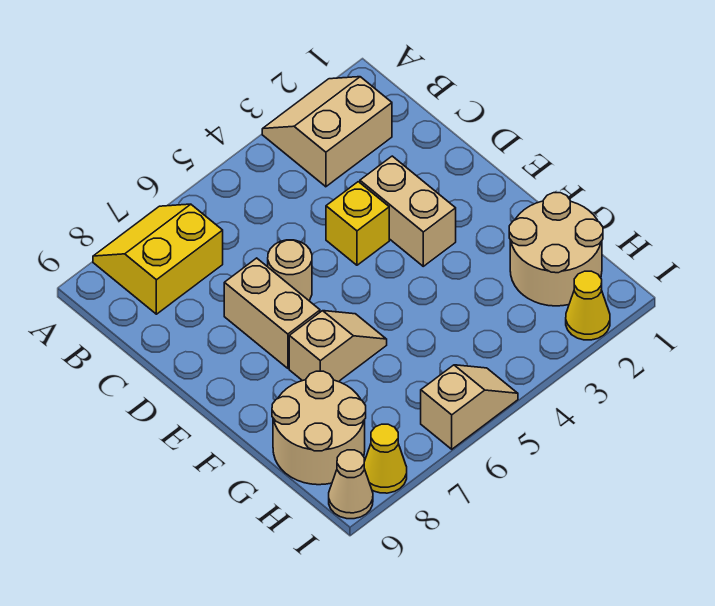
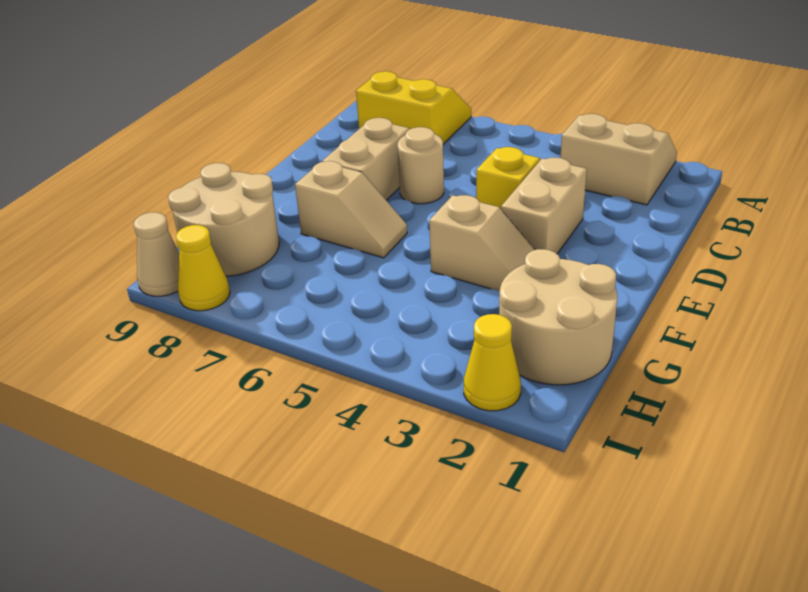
tan 1x2 slope [421,365,518,449] -> tan 1x2 slope moved to [429,195,535,291]

